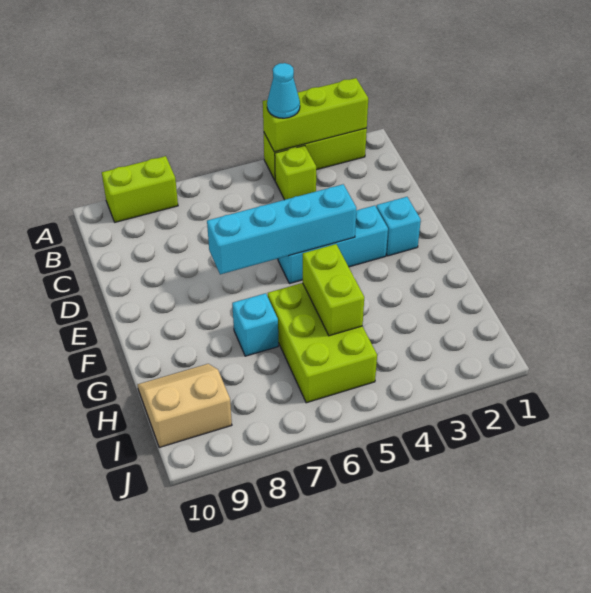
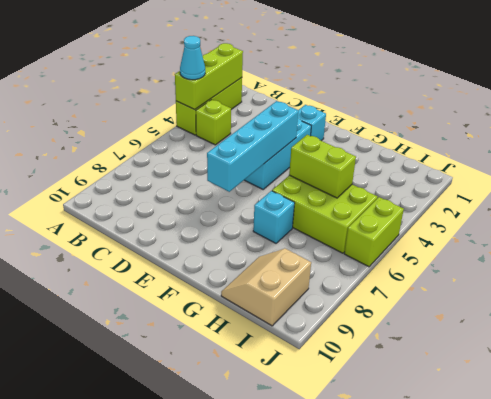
lime 1x2 brick [102,156,178,222] -> lime 1x2 brick moved to [344,197,404,267]

